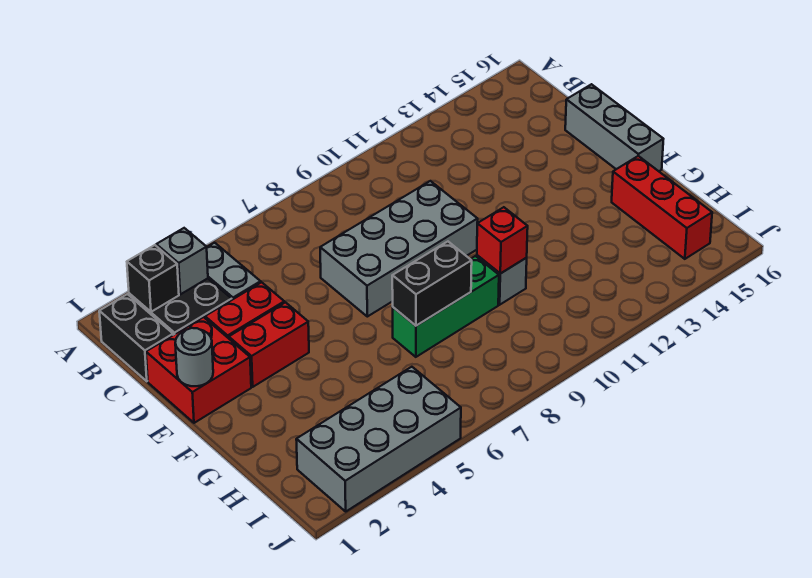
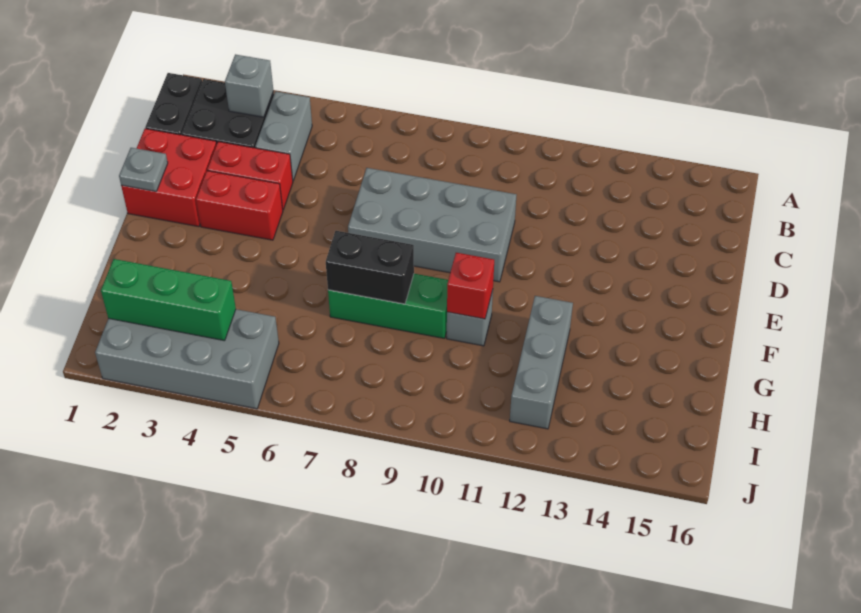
black 1x1 brick [127,245,179,312] -> none
grey 1x3 brick [565,84,663,171] -> grey 1x3 brick moved to [510,296,573,429]
grey 1x1 round brick [175,328,213,386] -> grey 1x1 plate [119,148,168,191]
red 1x3 brick [612,156,712,259] -> none
none -> green 1x3 brick [101,259,236,341]

